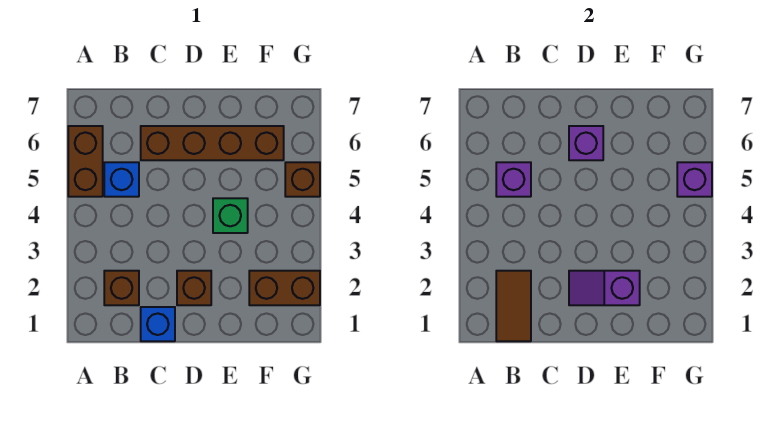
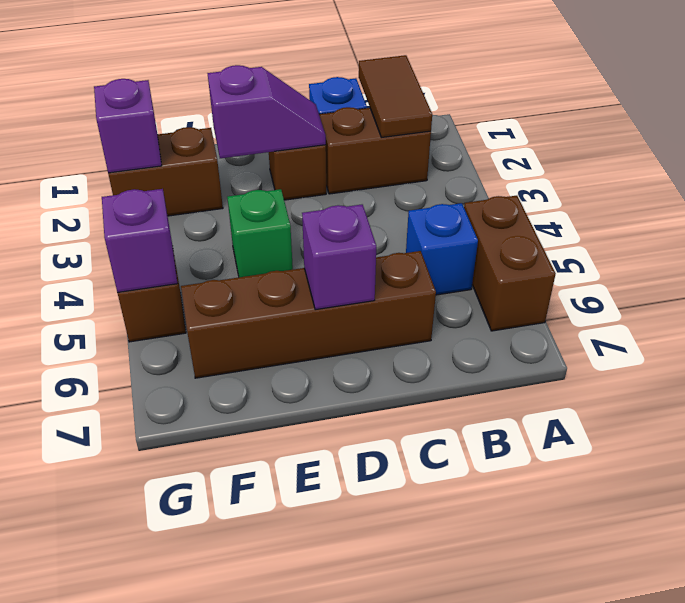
brown 1x1 brick [104,271,139,305] -> brown 1x2 brick [319,107,431,194]
purple 1x1 brick [496,162,531,197] -> purple 1x1 brick moved to [94,79,162,173]

